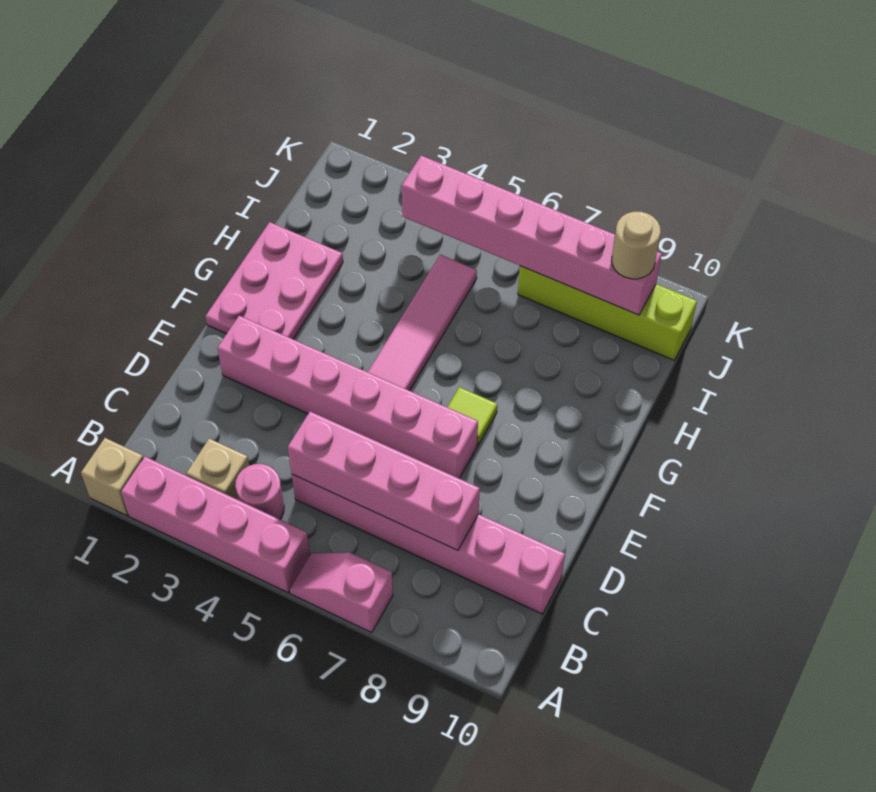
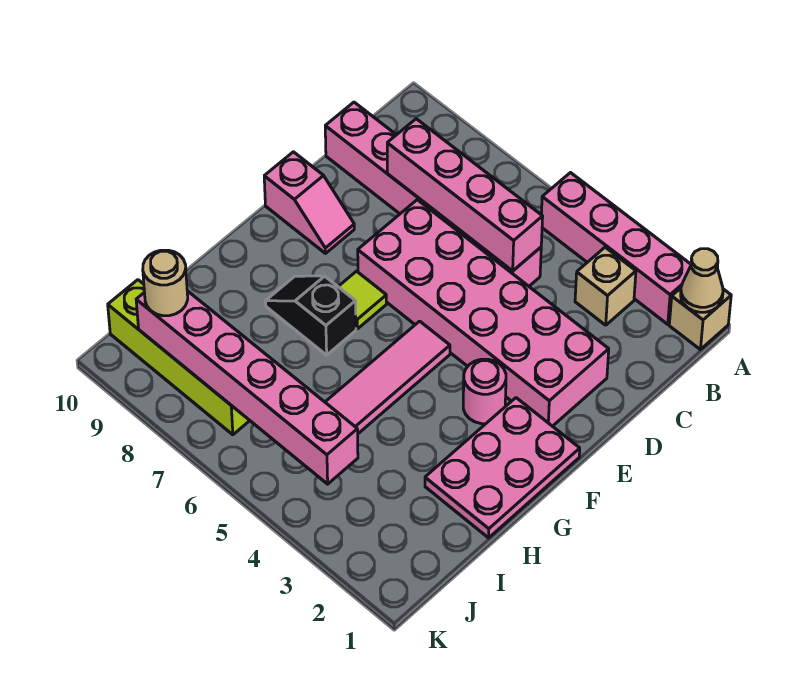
none -> tan 1x1 cone [681,249,723,312]
pink 1x2 slope [290,552,393,633] -> pink 1x2 slope moved to [264,152,354,253]
pink 1x1 round brick [235,464,284,519] -> pink 1x1 round brick moved to [463,359,506,424]
pink 1x6 brick [217,316,478,478] -> pink 2x6 brick [358,200,609,426]
none -> black 1x2 slope [265,276,356,355]

